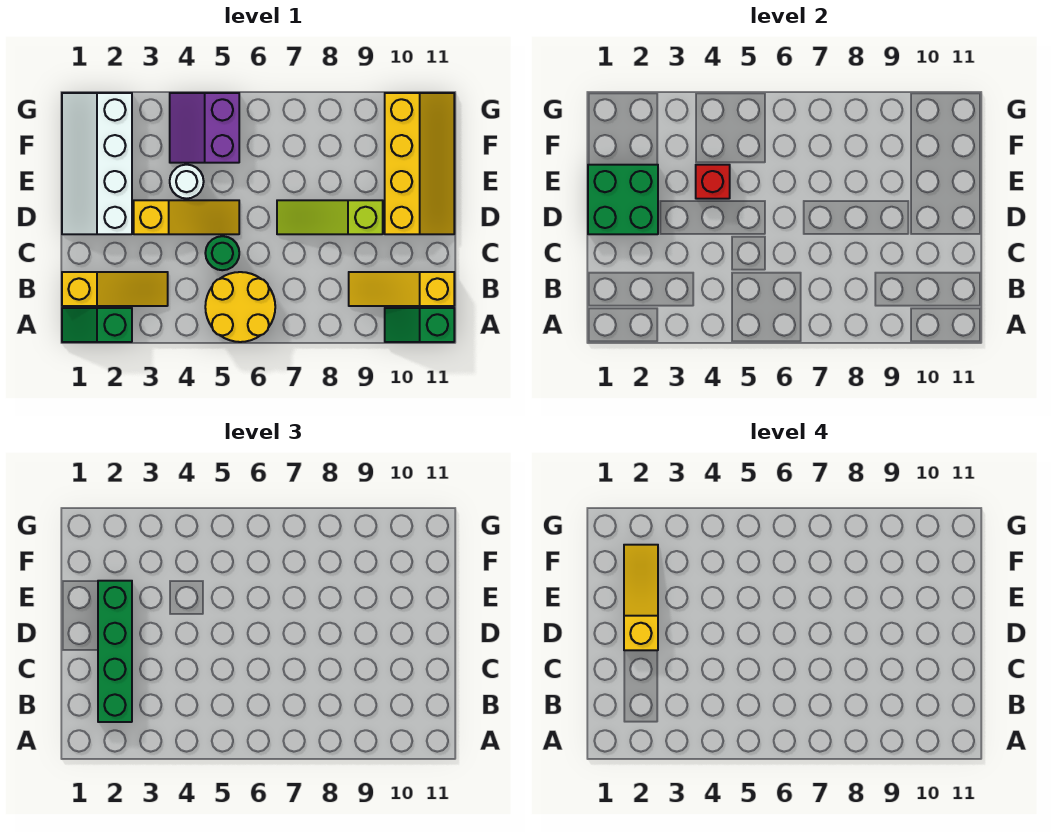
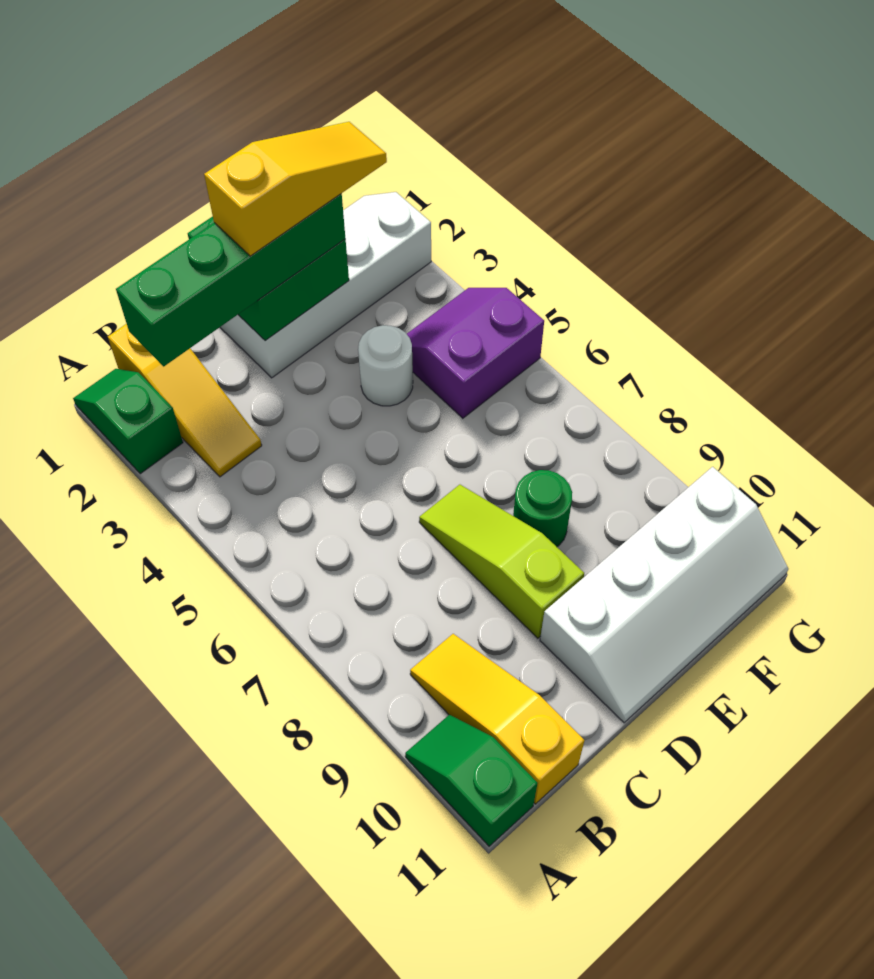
yellow 2x2 round brick [205,272,275,342] -> none
green 1x1 round brick [205,236,239,270] -> green 1x1 round brick moved to [513,470,572,547]
yellow 1x3 slope [134,200,239,234] -> none
yellow 2x4 slope [385,93,454,234] -> white 2x4 slope [540,467,788,723]
red 1x1 brick [696,165,730,199] -> none

